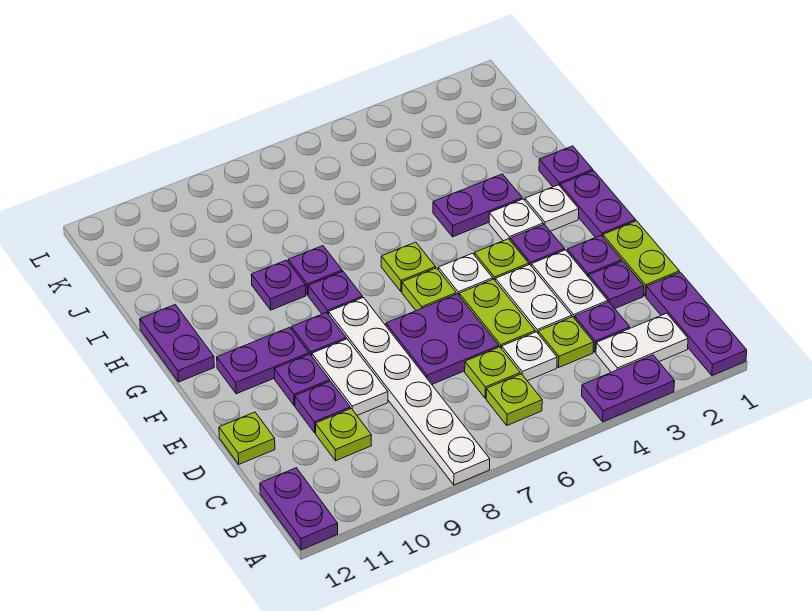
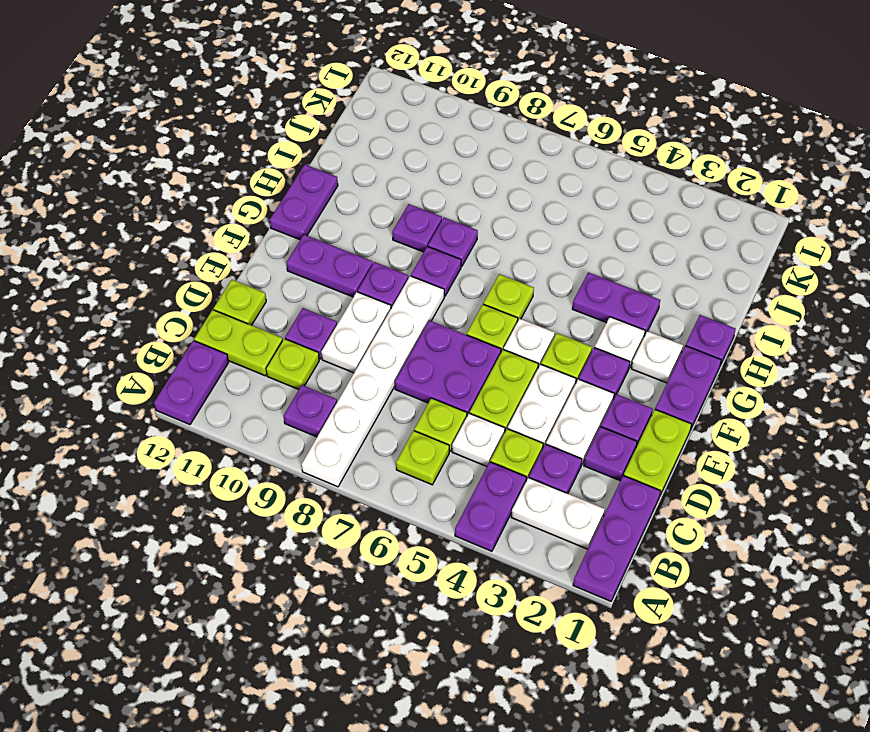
purple 1x2 plate [582,355,675,422] -> purple 1x2 plate turned to [455,462,526,551]
none -> lime 1x2 plate [194,310,283,376]
purple 1x1 plate [274,354,330,406] -> purple 1x1 plate moved to [284,385,337,437]

